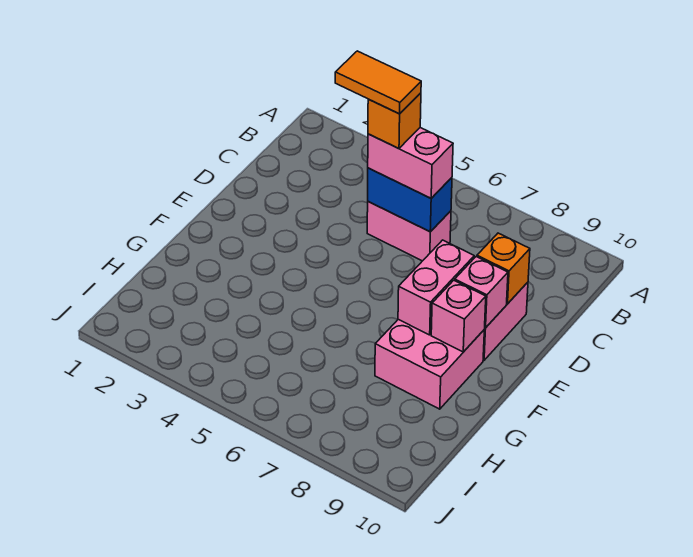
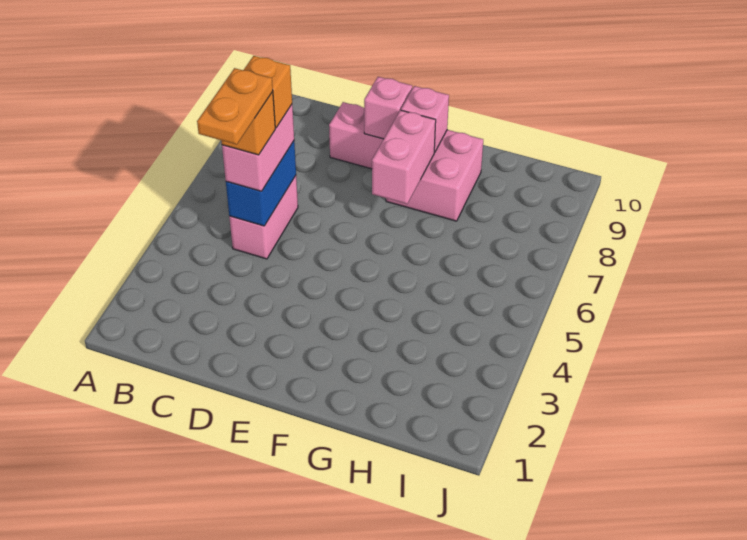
orange 1x2 tile [335,51,421,114] -> orange 1x2 plate [197,68,273,145]
orange 1x1 brick [477,233,530,304] -> orange 1x1 brick moved to [244,56,292,128]
pink 1x2 brick [398,240,474,335] -> pink 1x2 brick turned to [372,110,436,204]

